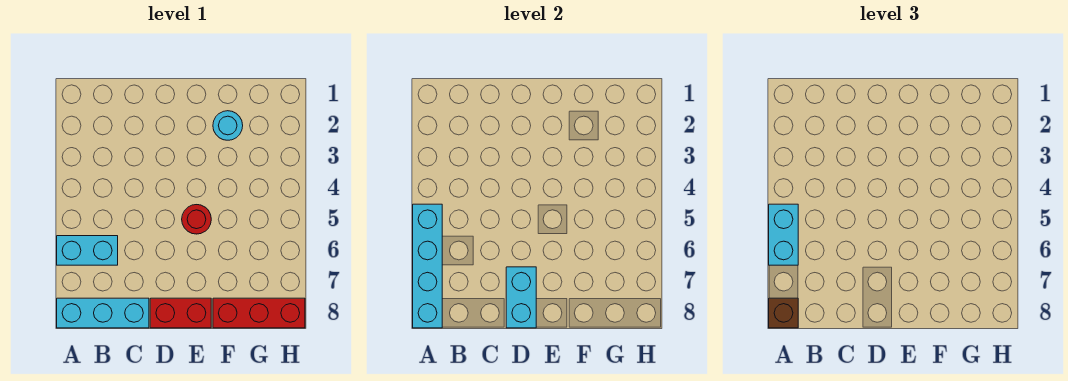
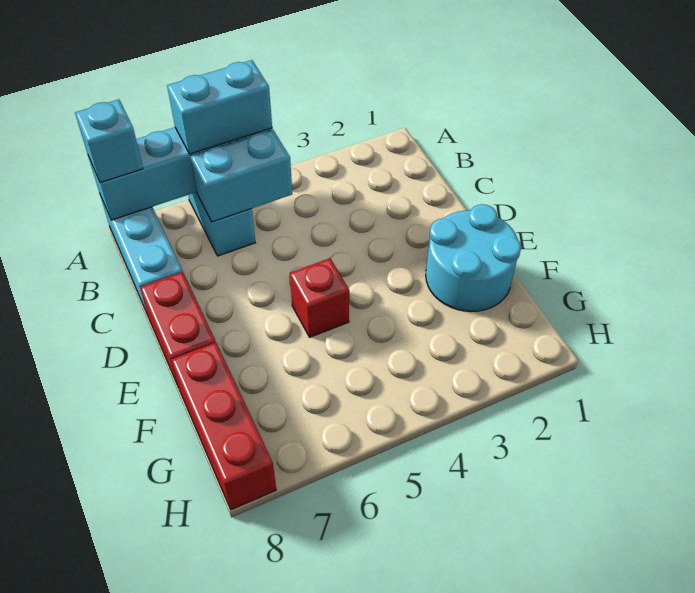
brown 1x1 brick [769,298,798,328] -> cyan 1x1 brick [75,99,143,182]
cyan 1x2 brick [506,267,536,328] -> cyan 1x2 brick moved to [190,130,292,222]
red 1x1 round brick [182,205,211,234] -> red 1x1 brick [290,258,349,337]
cyan 1x1 round brick [213,111,243,140] -> cyan 2x2 round brick [426,204,521,312]

